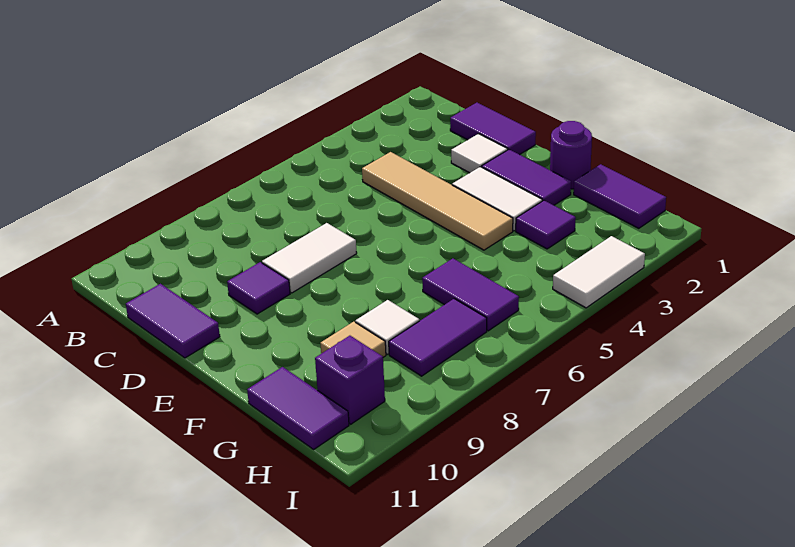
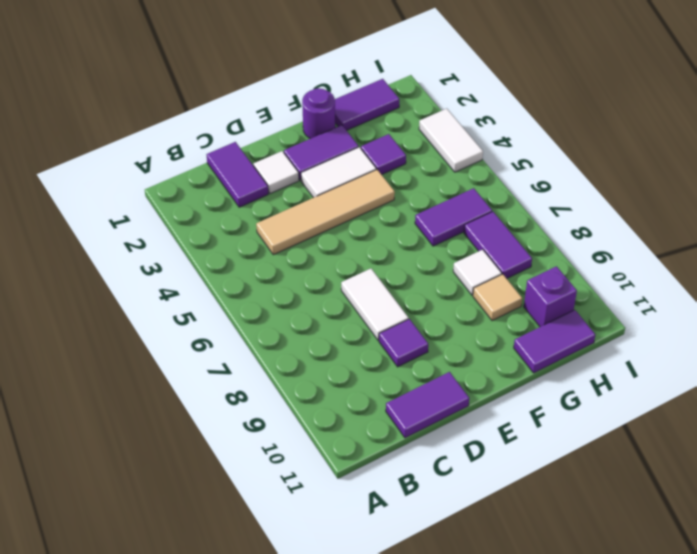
purple 1x2 tile [450,103,536,155] -> purple 1x2 tile turned to [207,142,268,207]

